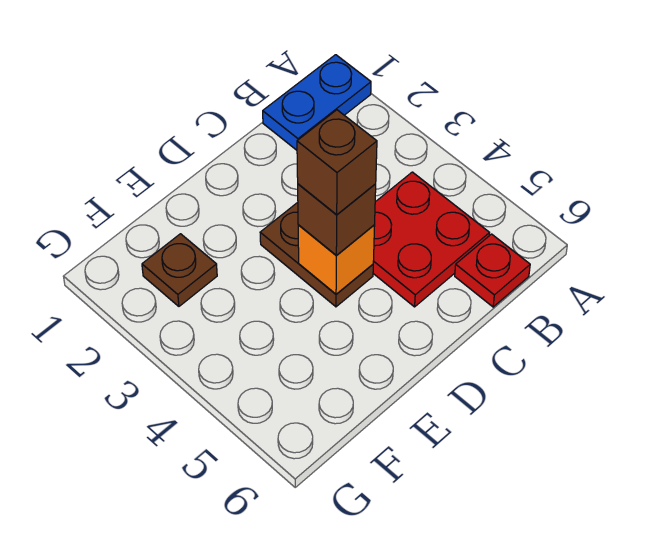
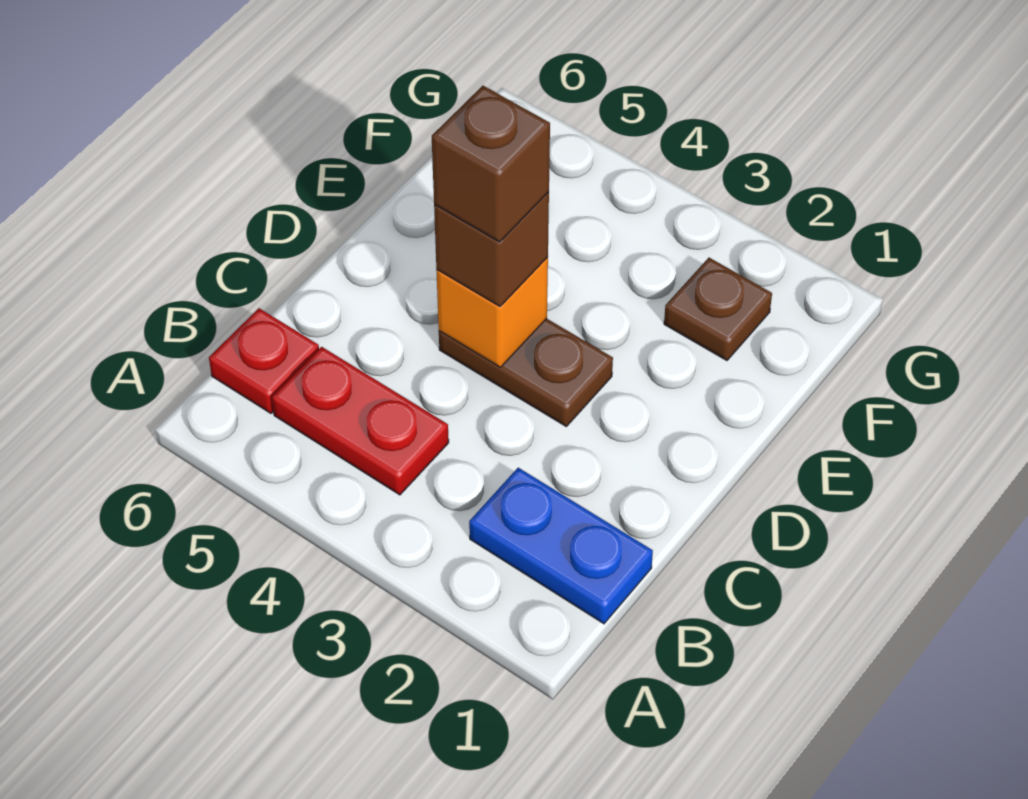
blue 1x2 plate [263,55,371,150] -> blue 1x2 plate turned to [469,468,653,624]
red 2x2 plate [373,172,489,307] -> red 1x2 plate [272,347,449,495]

